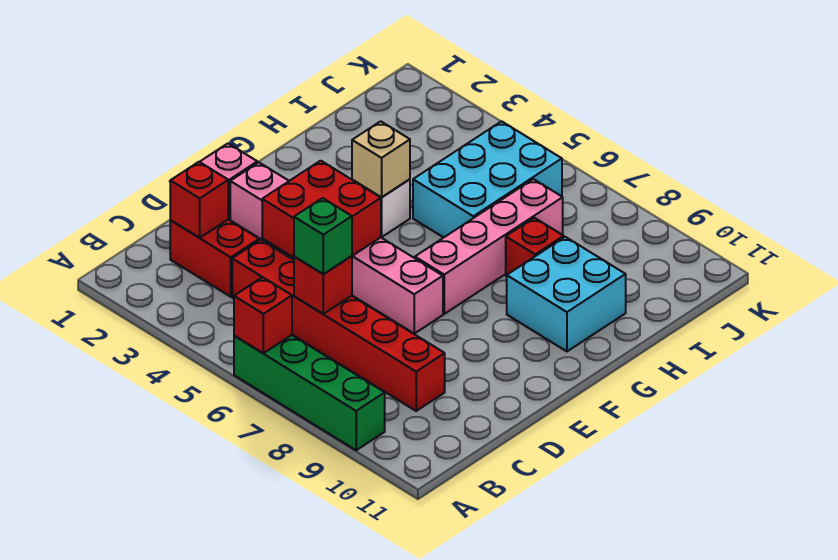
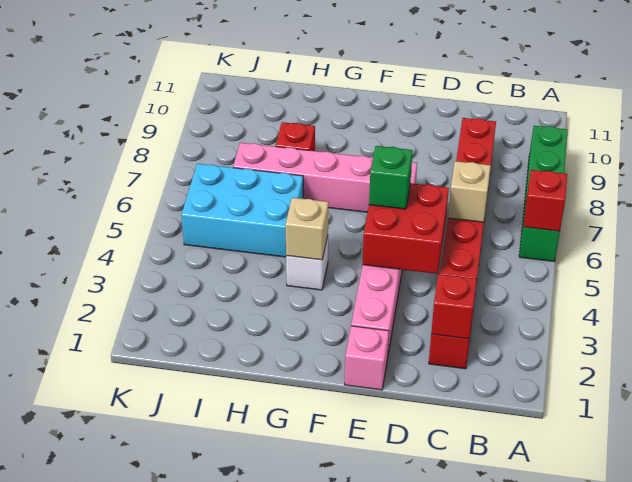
red 1x1 brick [294,256,352,314] -> tan 1x1 brick [448,161,491,222]
green 1x1 brick [294,198,352,274] -> green 1x1 brick moved to [369,146,413,209]
cyan 2x2 brick [507,237,626,351] -> none

